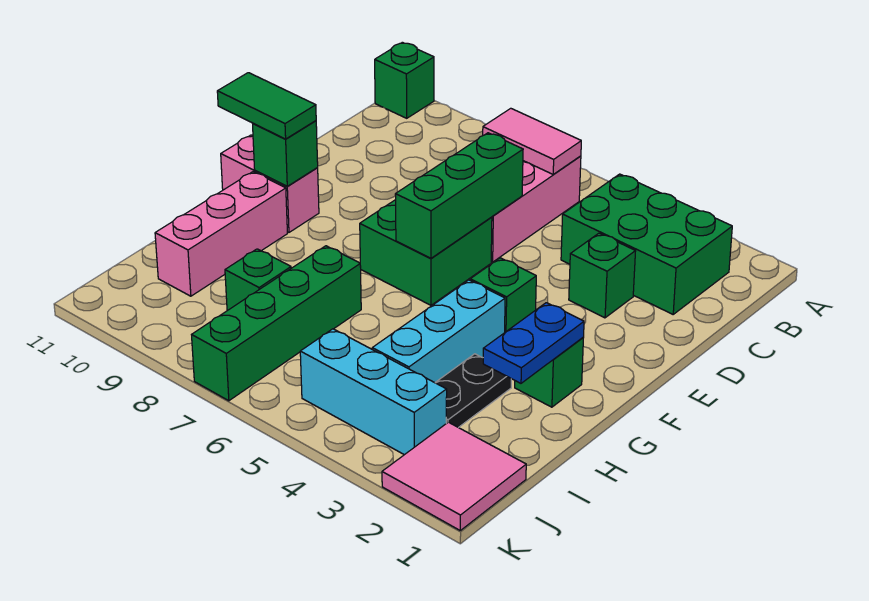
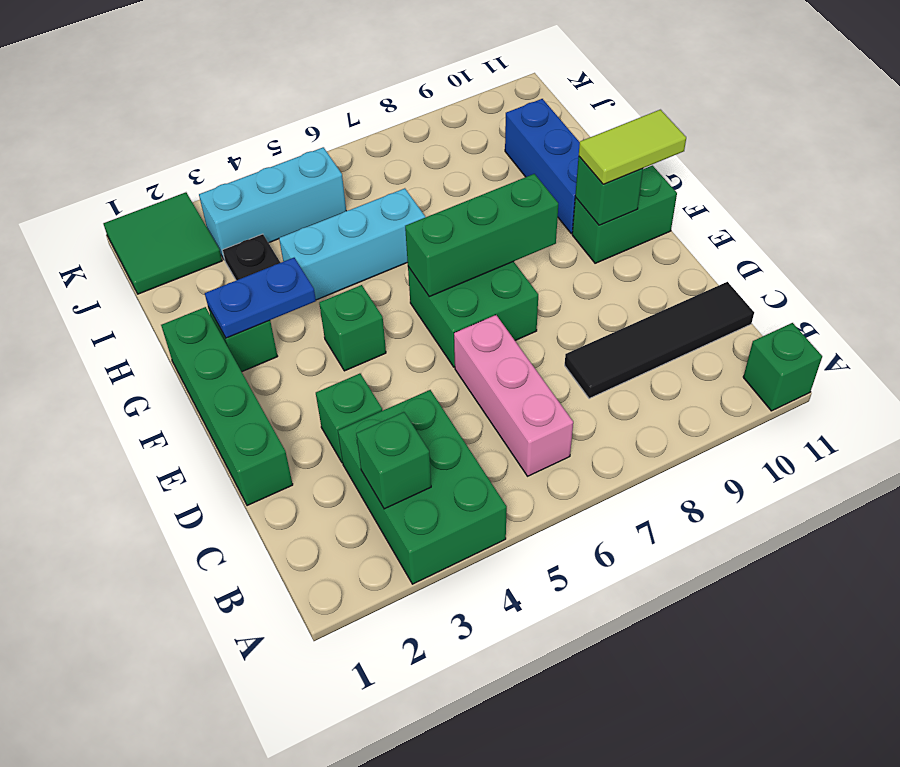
green 2x3 brick [561,174,732,314] -> green 2x3 brick turned to [338,390,507,584]
pink 1x2 tile [483,108,581,174] -> none
none -> black 1x4 tile [565,282,754,399]
green 1x3 brick [395,133,523,258] -> green 1x3 brick turned to [405,174,558,297]
pink 1x2 brick [221,135,319,232] -> green 1x2 brick [572,165,677,263]
green 1x2 tile [217,73,316,139] -> lime 1x2 tile [579,110,686,184]
blue 1x2 plate [483,303,584,383] -> blue 1x2 plate turned to [205,258,316,338]
cyan 1x3 brick [372,280,505,383] -> cyan 1x3 brick turned to [279,188,425,300]
pink 1x3 brick [155,172,287,296] -> blue 1x3 brick [505,99,580,234]
green 1x4 brick [192,246,361,401] -> green 1x4 brick moved to [161,307,293,506]
green 1x1 brick [225,249,291,311] -> green 1x1 brick moved to [356,412,431,509]
pink 2x2 tile [382,422,526,530] -> green 2x2 tile [103,192,222,294]

